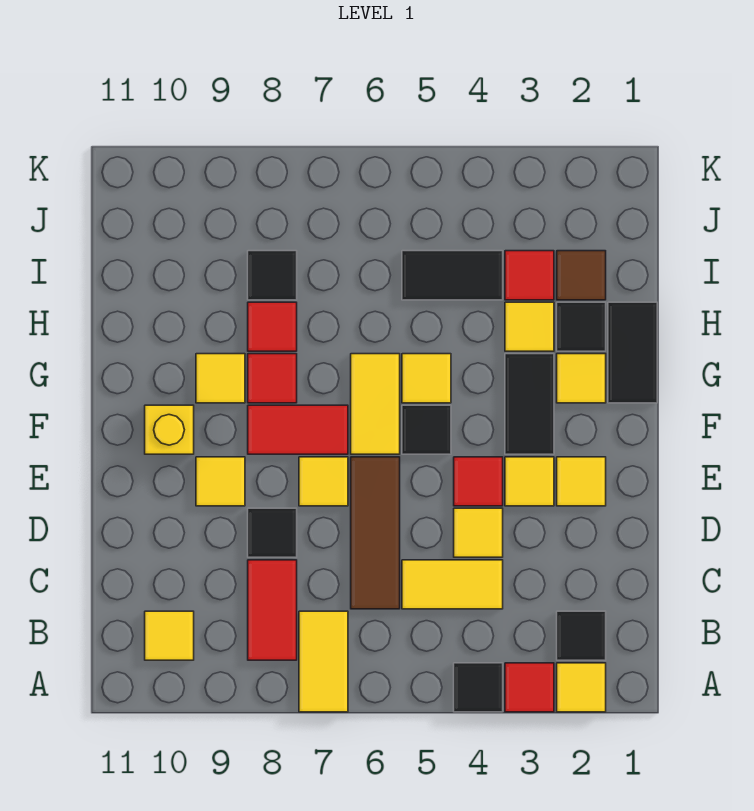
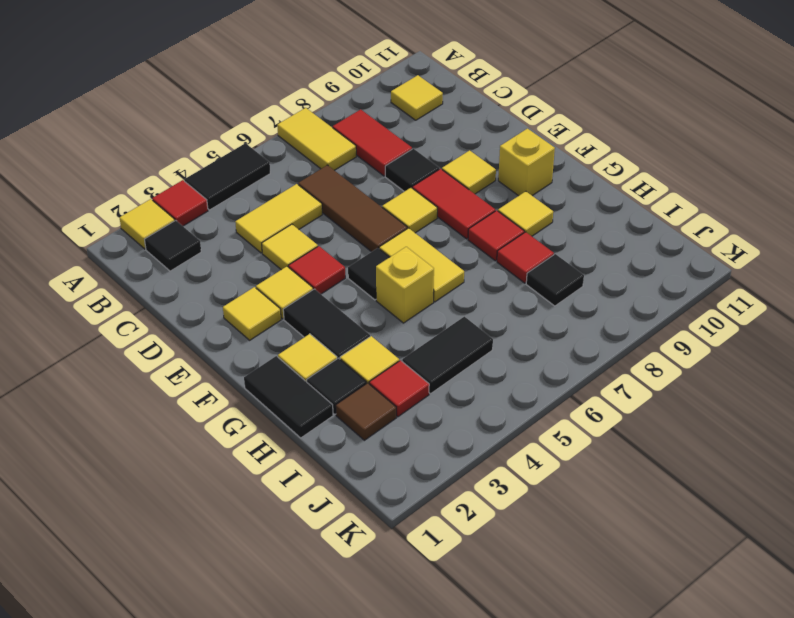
black 1x1 tile [454,663,503,712] -> black 1x2 tile [184,143,270,210]
red 1x2 tile [248,405,348,454] -> red 1x2 tile turned to [412,169,495,239]
yellow 1x1 tile [402,354,451,403] -> yellow 1x1 brick [376,247,434,323]

